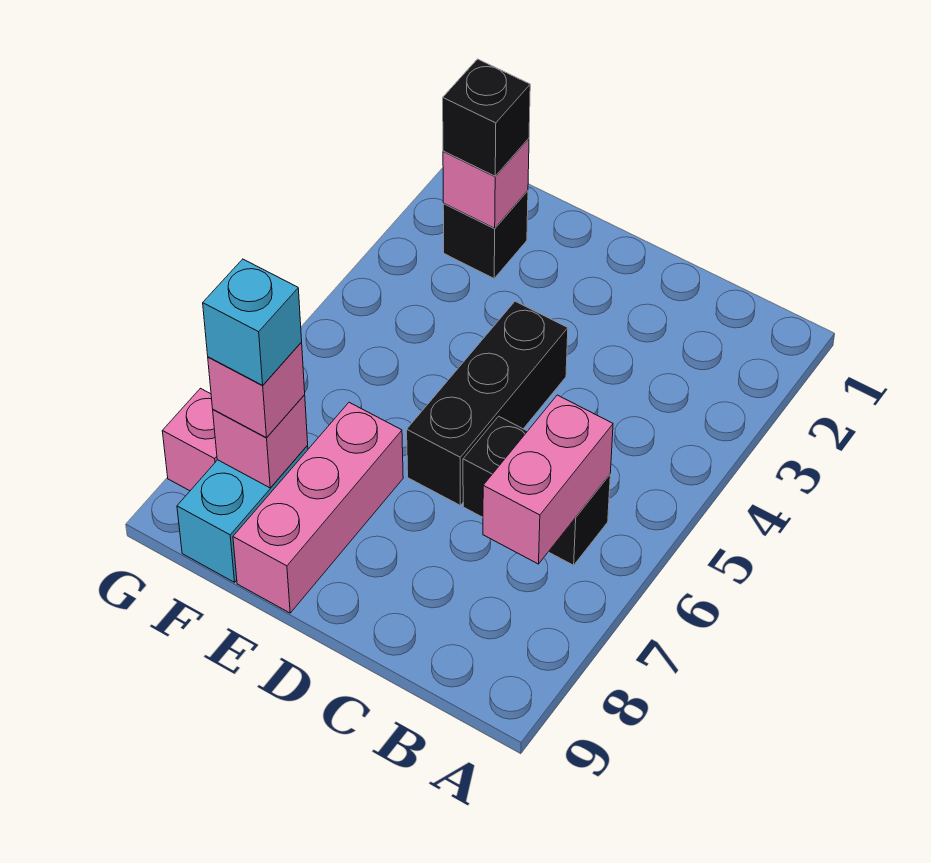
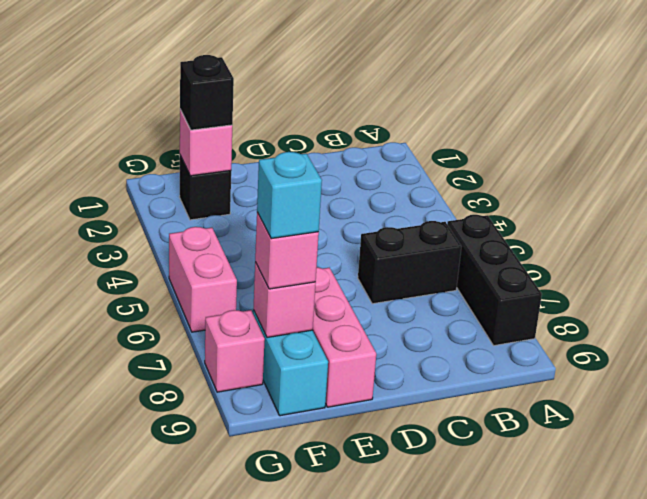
pink 1x2 brick [483,395,613,564] -> pink 1x2 brick moved to [169,227,237,332]
black 1x3 brick [407,301,568,505] -> black 1x3 brick moved to [447,215,542,346]

